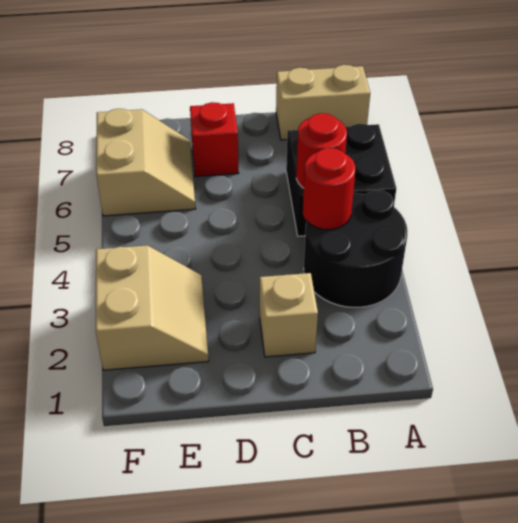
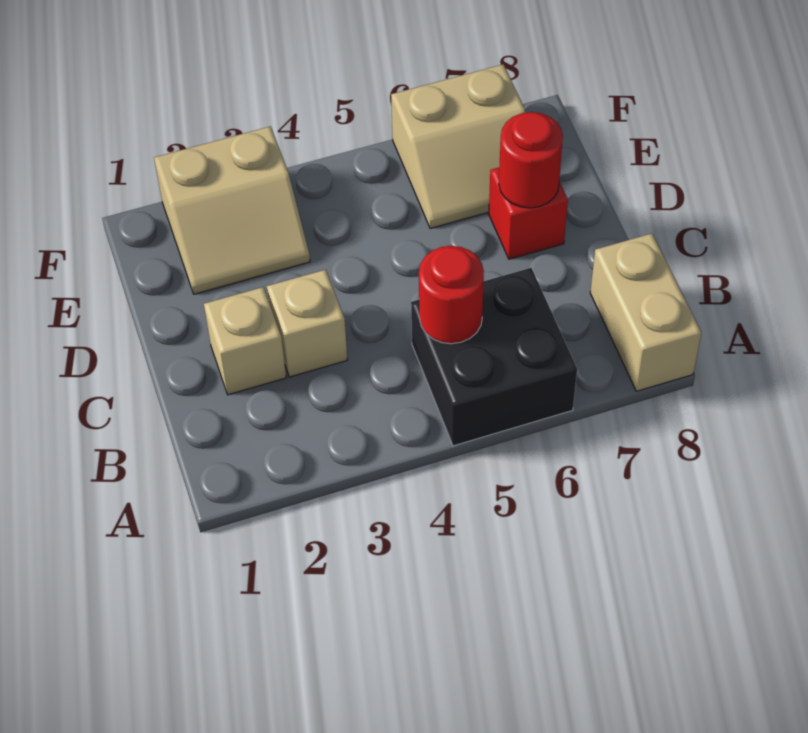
black 2x2 round brick [304,190,407,307] -> none
red 1x1 round brick [303,148,355,230] -> red 1x1 round brick moved to [499,112,563,208]
none -> tan 1x1 brick [267,270,347,377]

